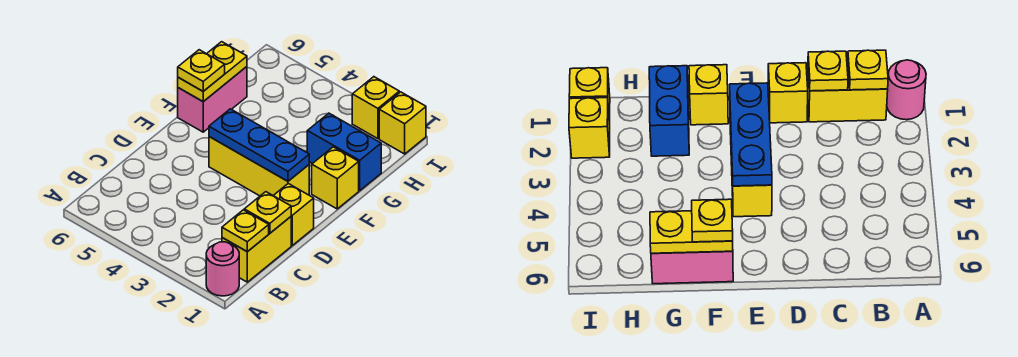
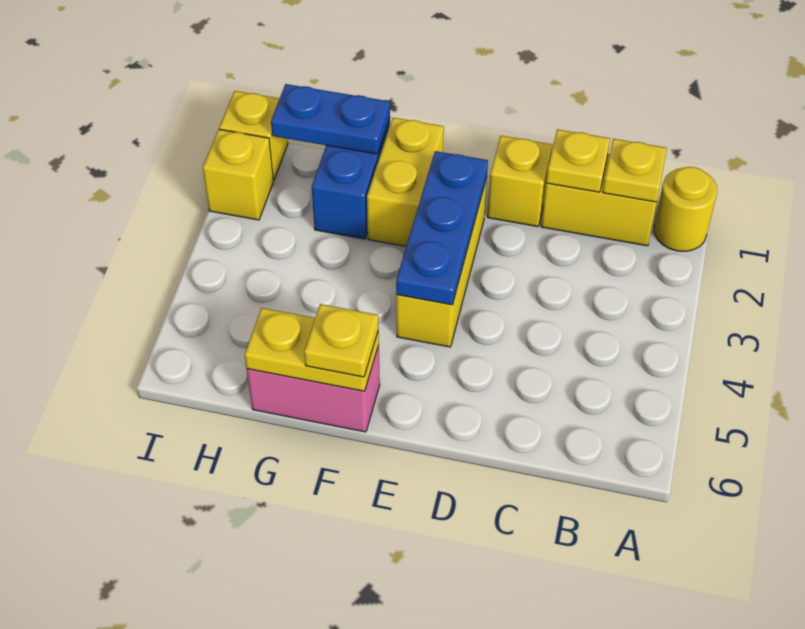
pink 1x1 round brick [206,242,239,296] -> yellow 1x1 round brick [654,167,717,251]
yellow 1x1 brick [312,147,359,209] -> yellow 1x2 brick [367,118,444,246]
none -> blue 1x2 plate [271,84,390,154]

